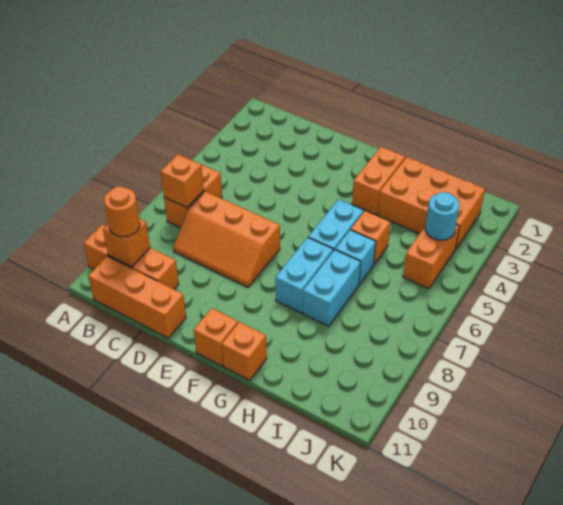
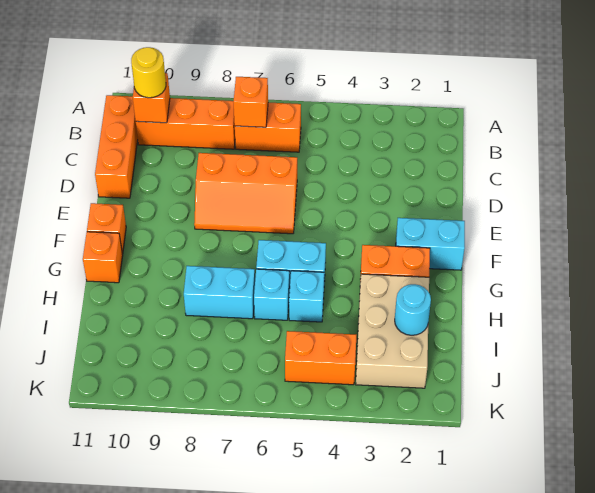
orange 1x3 brick [83,225,179,289] -> orange 1x3 brick turned to [136,98,235,149]
orange 1x1 round brick [104,186,140,237] -> yellow 1x1 round brick [131,47,166,98]
orange 2x3 slope [173,191,280,287] -> orange 2x3 slope turned to [194,153,297,234]
cyan 1x2 brick [275,237,333,313] -> cyan 1x2 brick moved to [396,218,465,270]
orange 2x3 brick [378,157,485,248] -> tan 2x3 brick [356,274,429,388]
orange 1x1 brick [351,211,390,264] -> cyan 1x1 brick [289,271,324,322]
cyan 1x1 round brick [425,192,459,240] -> cyan 1x1 round brick moved to [395,284,431,335]

